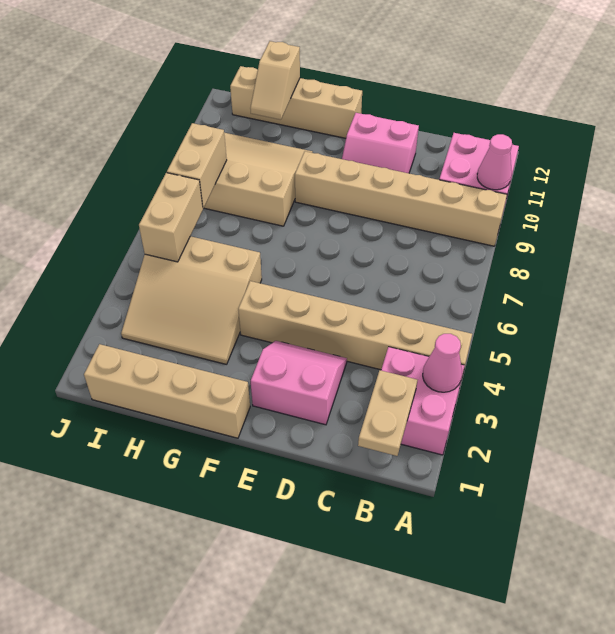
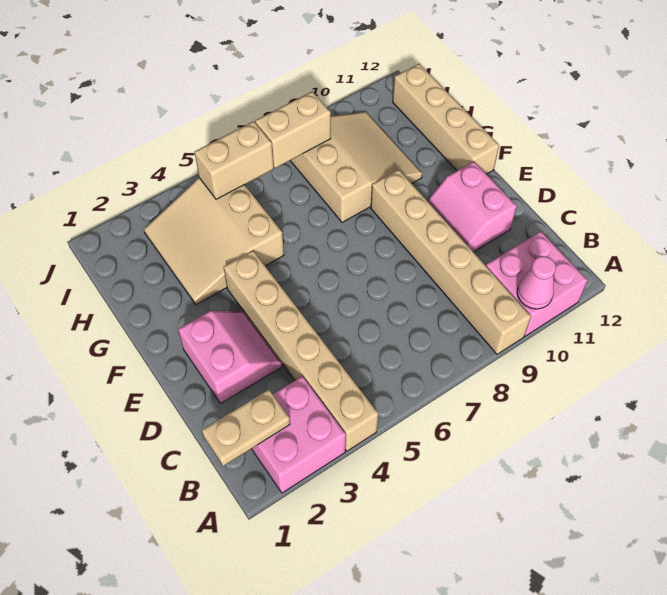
pink 1x1 cone [423,334,462,392] -> none
tan 1x4 brick [84,344,250,438] -> none
tan 1x2 slope [250,41,300,120] -> none

